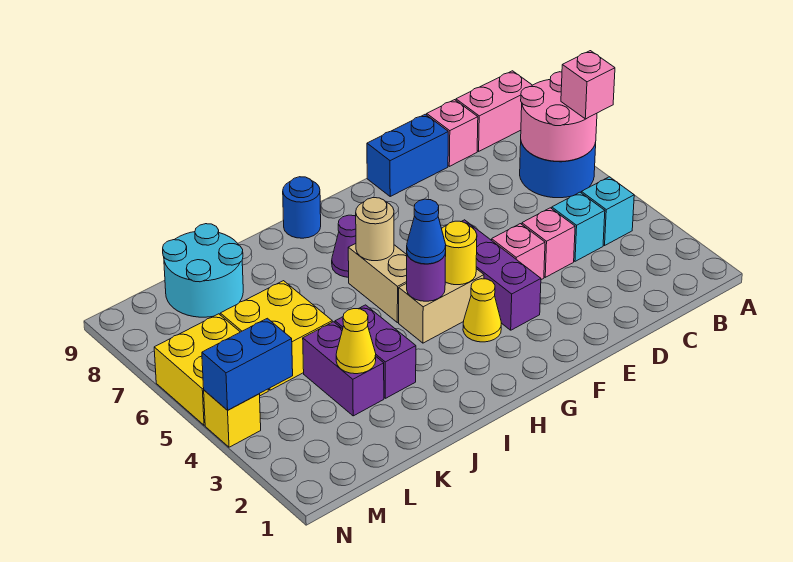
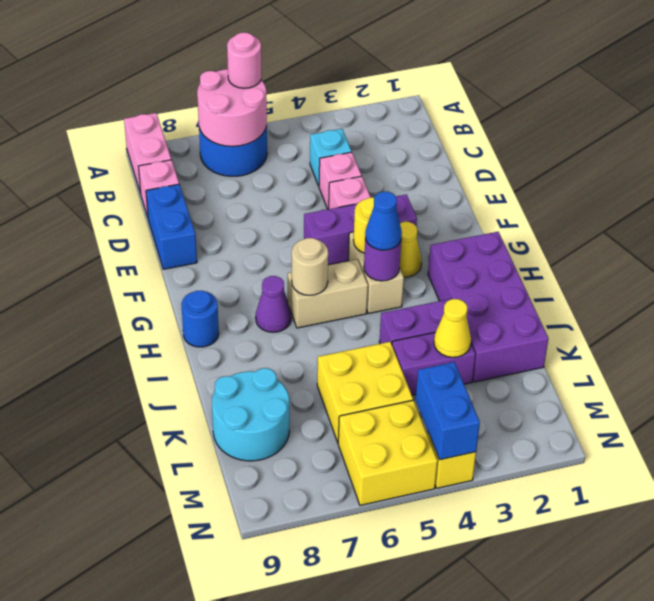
pink 1x1 brick [561,51,615,119] -> pink 1x1 round brick [227,33,261,88]
cyan 1x1 brick [581,177,634,245] -> none
none -> purple 2x4 brick [428,232,548,382]

